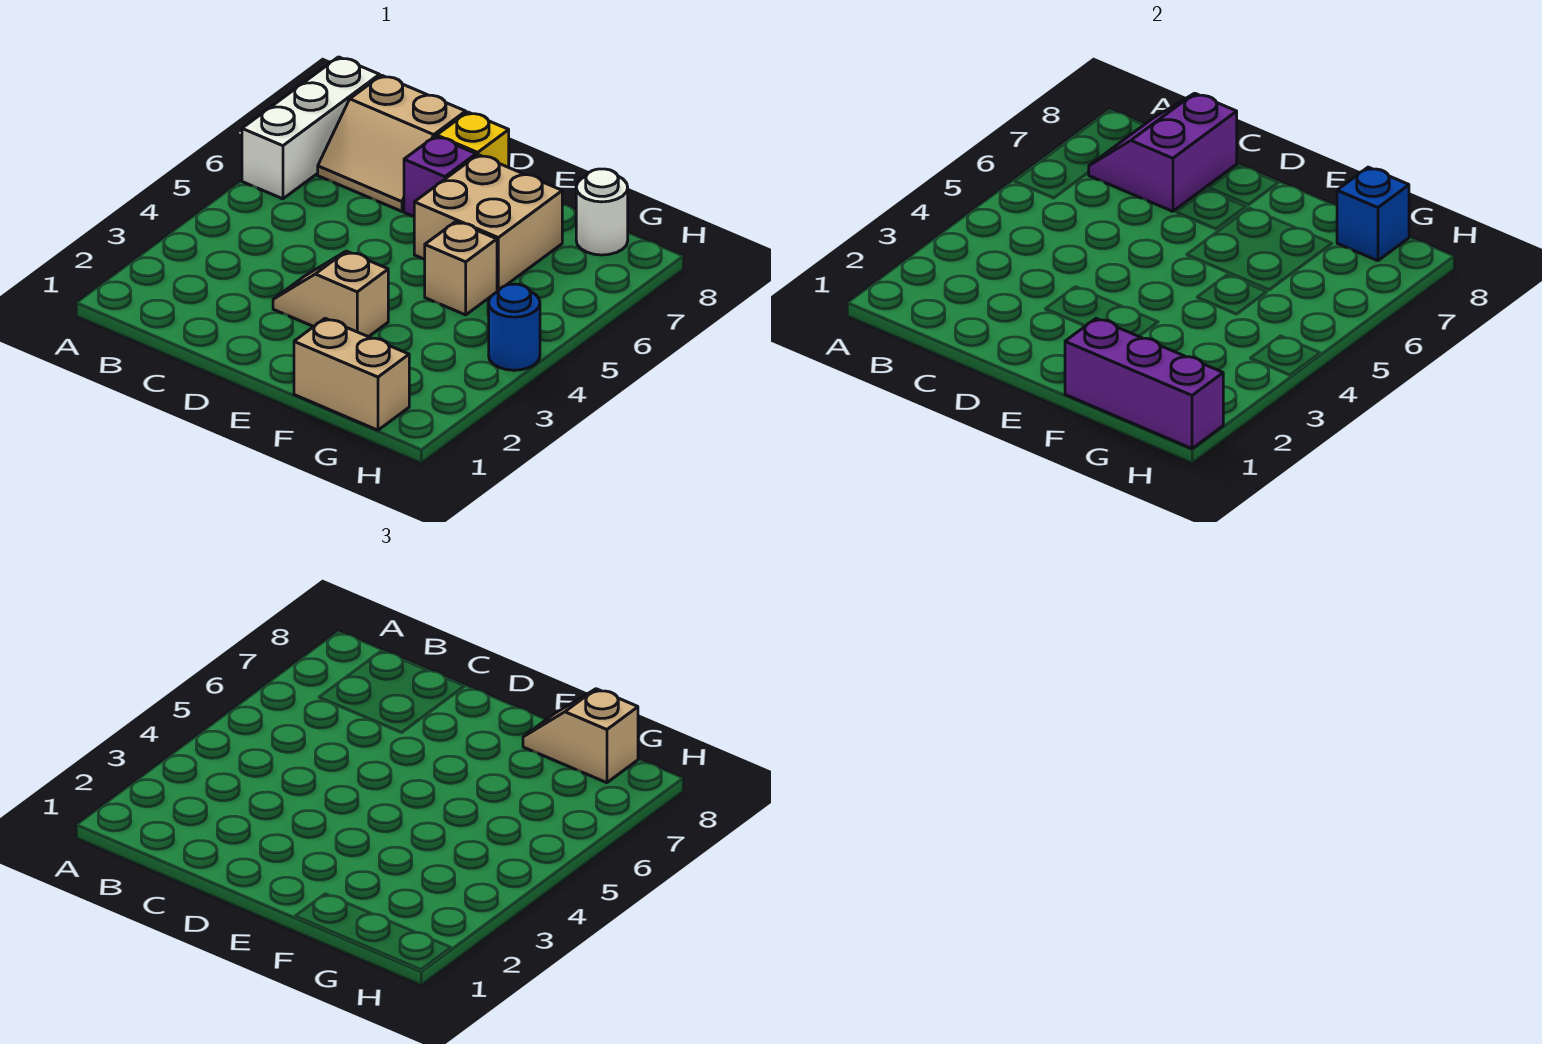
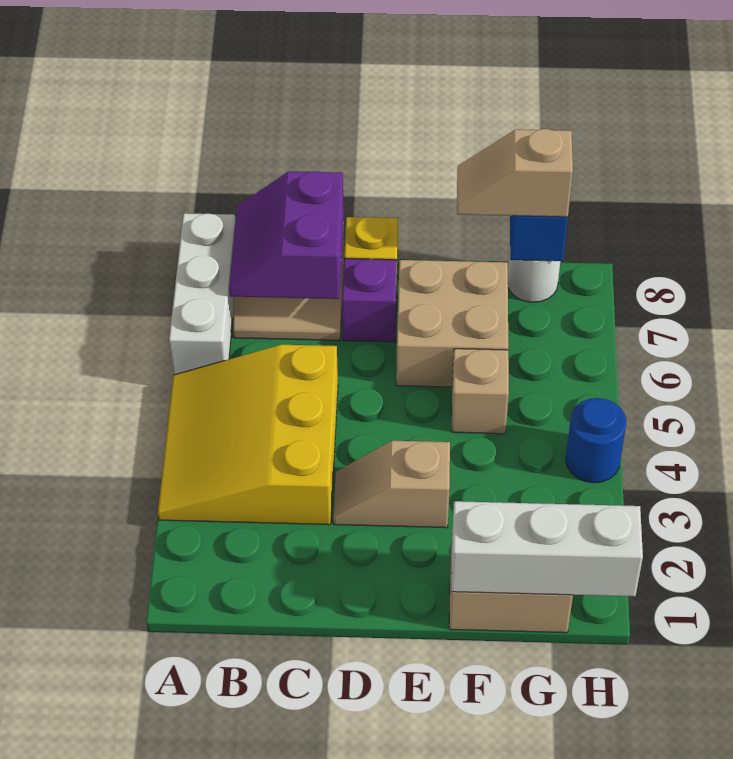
none -> yellow 3x3 slope [158,345,338,525]
purple 1x3 brick [1065,318,1223,448] -> white 1x3 brick [451,501,643,597]

